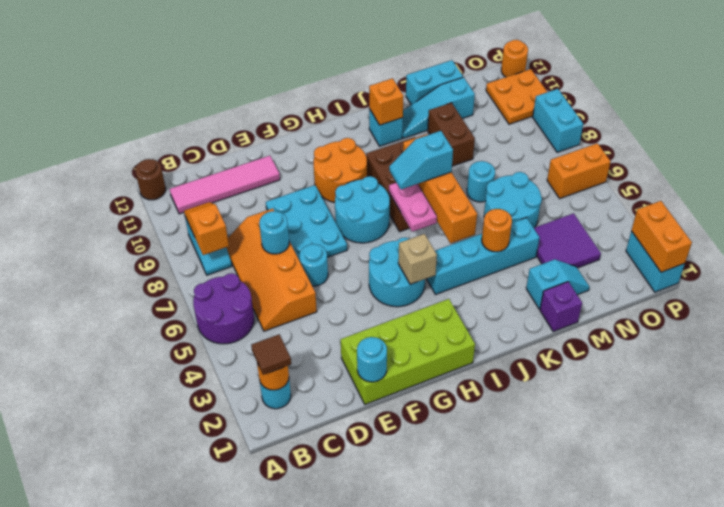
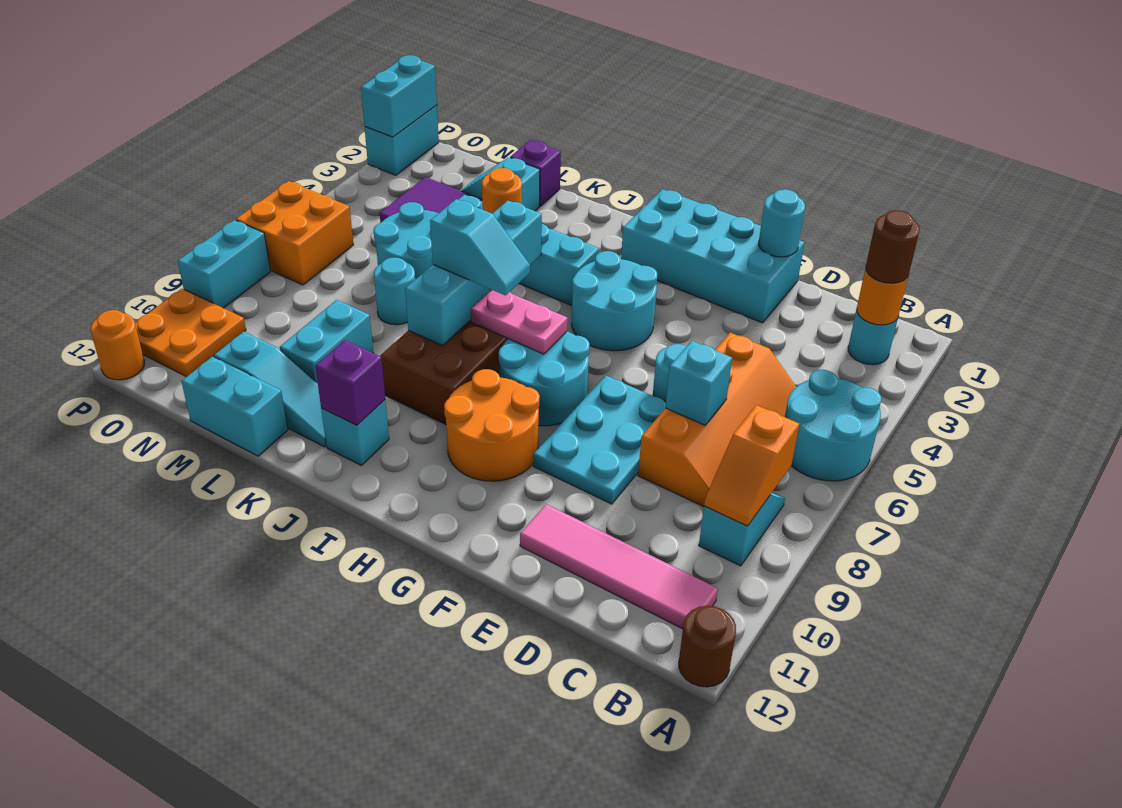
purple 2x2 round brick [193,273,254,344] -> cyan 2x2 round brick [785,370,881,481]
brown 1x1 tile [251,334,291,375] -> brown 1x1 round brick [866,210,920,283]
cyan 1x1 round brick [259,211,289,254] -> cyan 1x1 brick [665,341,732,425]
lime 2x4 brick [341,299,475,404] -> cyan 2x4 brick [621,189,805,323]
tan 1x1 brick [398,234,437,284] -> none
pink 1x2 plate [389,183,437,232] -> pink 1x2 plate turned to [471,290,568,354]
orange 1x4 brick [403,134,477,243] -> cyan 1x4 brick [405,200,542,346]
orange 1x1 brick [369,78,403,125] -> purple 1x1 brick [315,340,385,425]
brown 1x2 brick [428,103,475,166] -> cyan 1x2 brick [280,300,373,383]
orange 1x2 brick [547,143,611,198] -> orange 2x2 brick [236,181,353,285]
orange 1x2 brick [631,201,692,272] -> cyan 1x2 brick [361,55,437,137]

